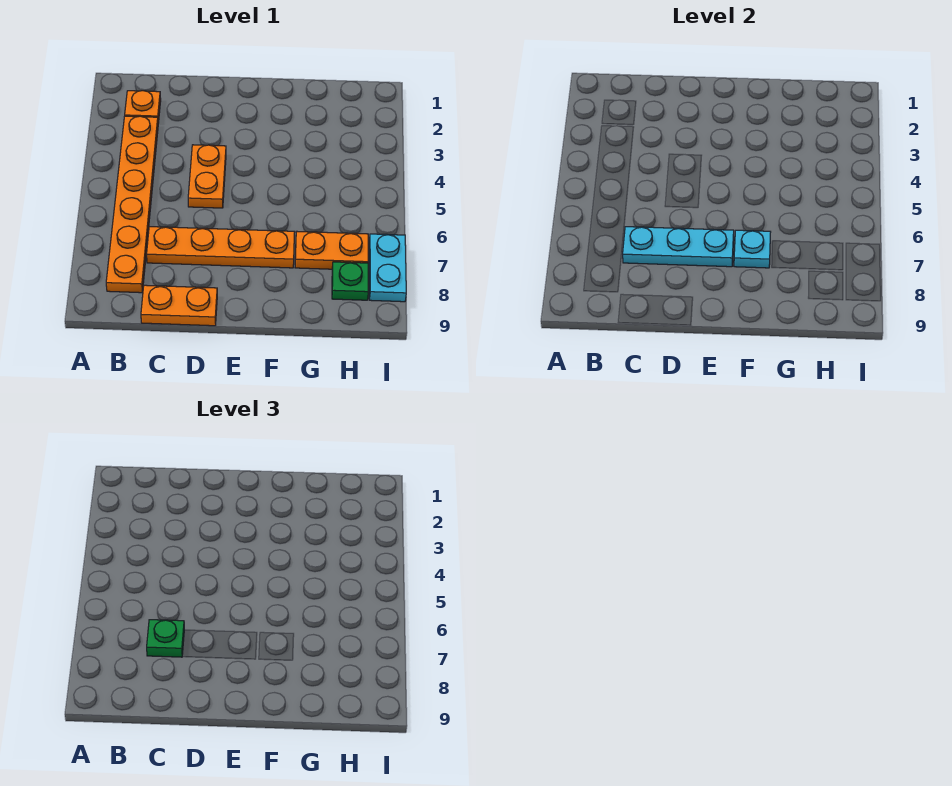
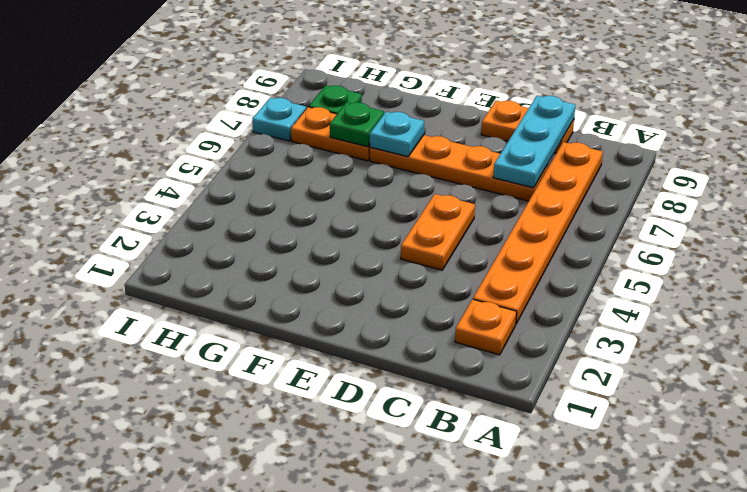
cyan 1x3 plate [623,227,734,267] -> cyan 1x3 plate turned to [493,96,575,188]
green 1x1 plate [147,620,184,657] -> green 1x1 plate moved to [330,102,384,147]
cyan 1x2 plate [369,234,406,302] -> cyan 1x1 plate [252,98,306,141]

